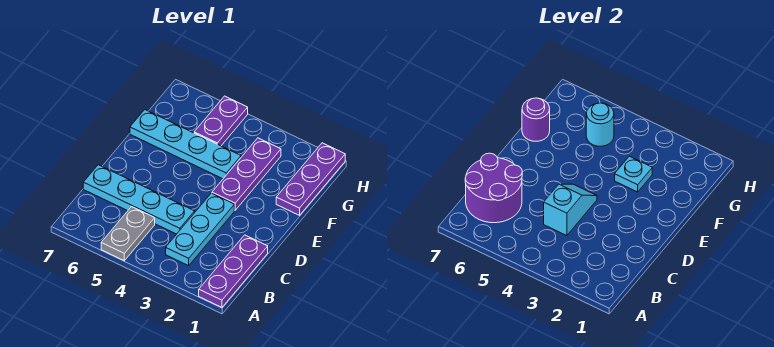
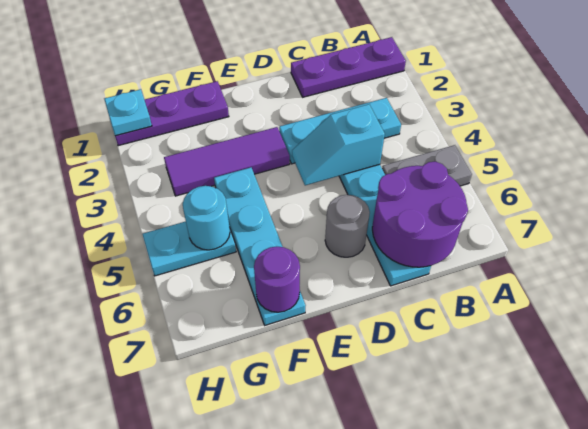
none -> grey 1x1 round brick [325,195,370,257]
purple 1x3 plate [212,138,281,210] -> purple 1x3 tile [164,127,290,196]
cyan 1x1 plate [615,156,652,192] -> cyan 1x1 plate moved to [104,89,152,136]
purple 1x2 plate [194,96,248,146] -> cyan 1x2 plate [142,221,236,276]

